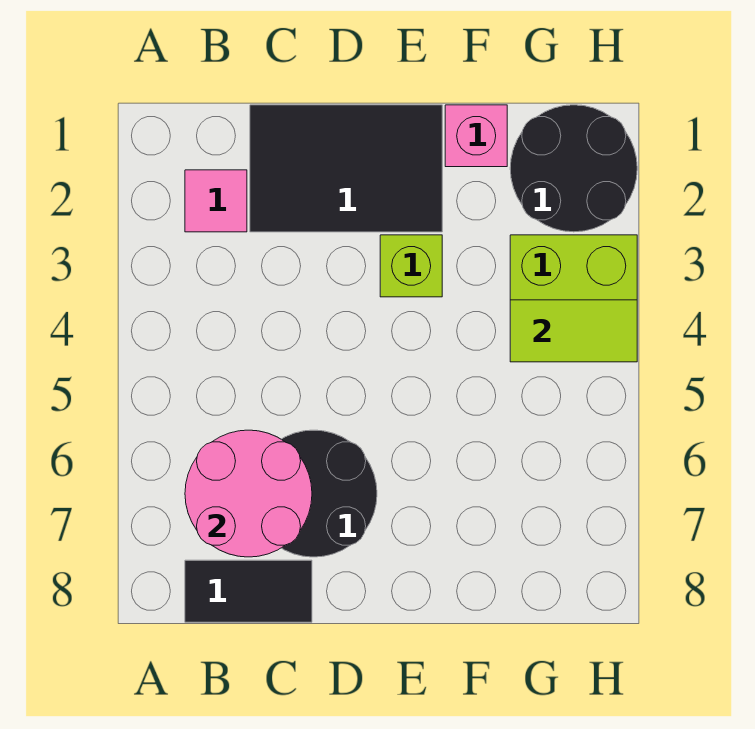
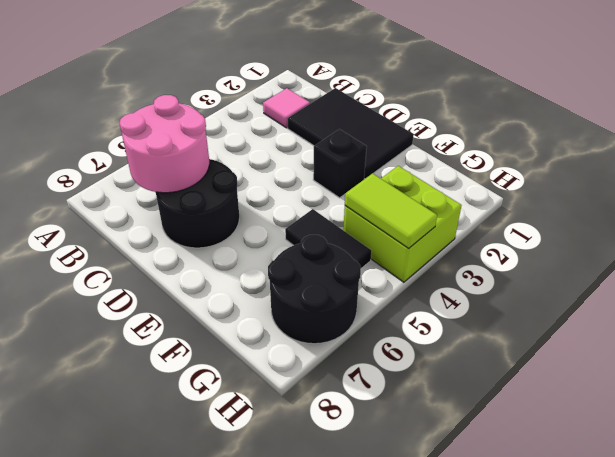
black 1x2 tile [185,560,312,622] -> black 1x2 tile moved to [285,209,371,268]
lime 1x1 brick [380,235,442,297] -> black 1x1 brick [313,129,367,198]
pink 1x1 brick [445,105,507,167] -> none
black 2x2 round brick [510,105,637,232] -> black 2x2 round brick moved to [268,235,361,344]

